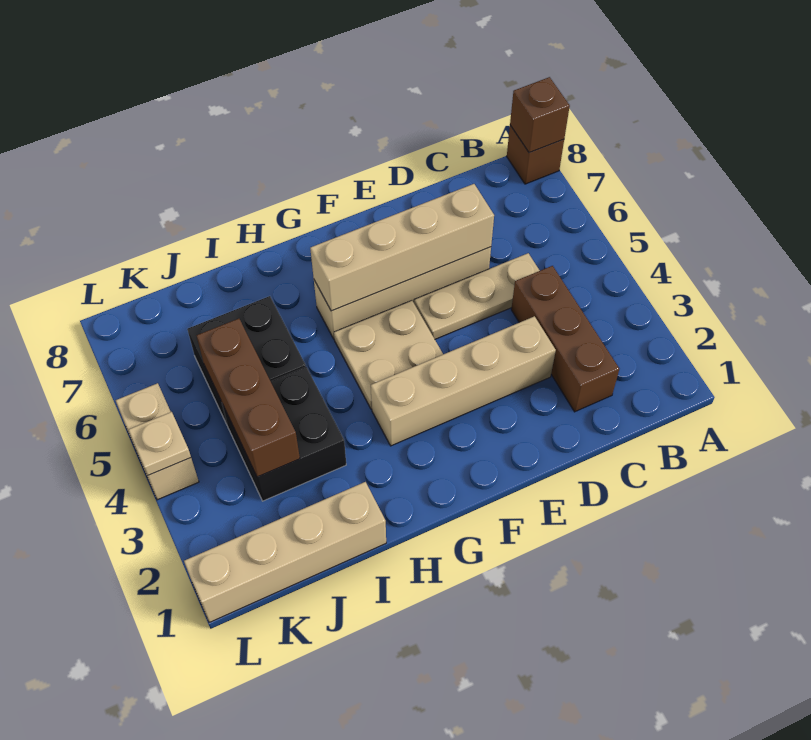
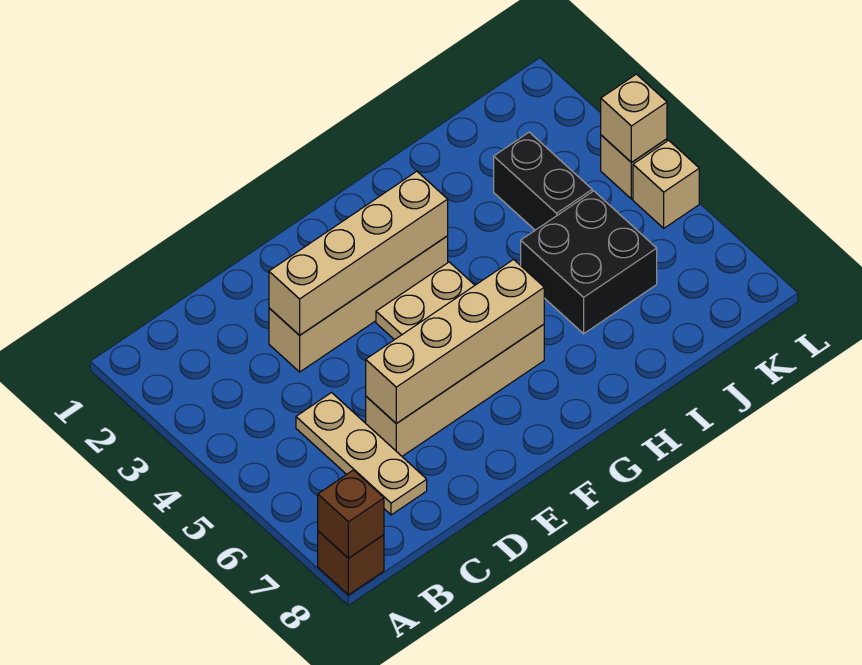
brown 1x3 brick [511,266,619,412] -> none
tan 1x3 plate [414,253,540,339] -> tan 1x3 plate turned to [296,393,427,515]
tan 1x4 brick [184,482,386,623] -> tan 1x4 brick moved to [269,171,448,335]
black 2x2 brick [222,367,346,501] -> black 1x2 brick [494,132,592,230]
brown 1x3 brick [197,319,300,477] -> none
tan 1x1 plate [128,412,191,476] -> tan 1x1 brick [601,74,667,162]

